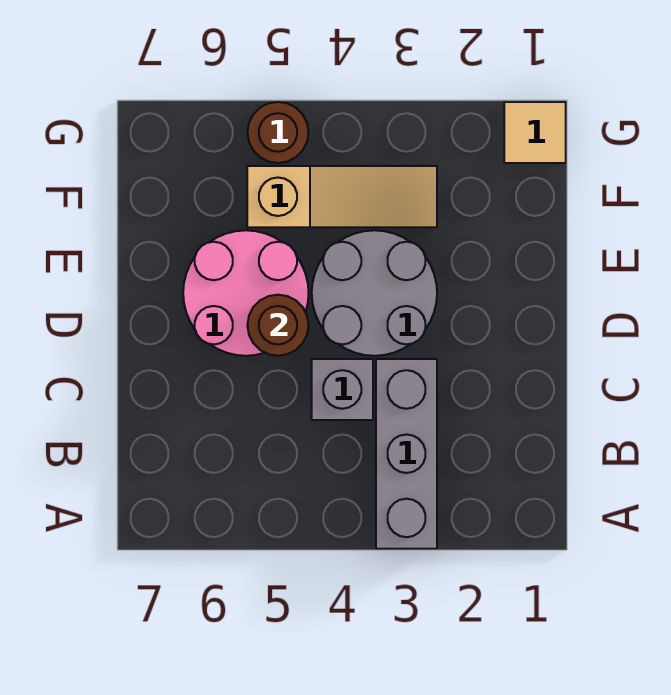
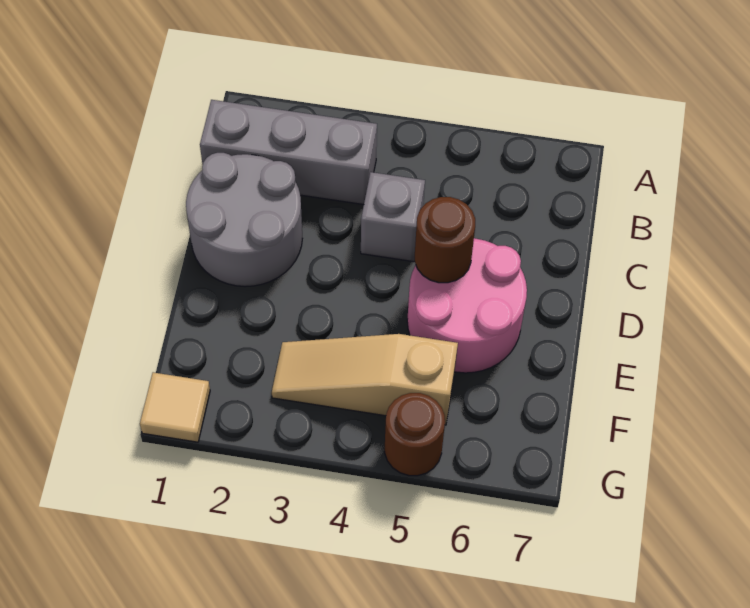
grey 1x3 brick [376,359,437,549] -> grey 1x3 brick turned to [200,100,377,205]
grey 2x2 round brick [312,230,437,356] -> grey 2x2 round brick moved to [186,153,302,287]

